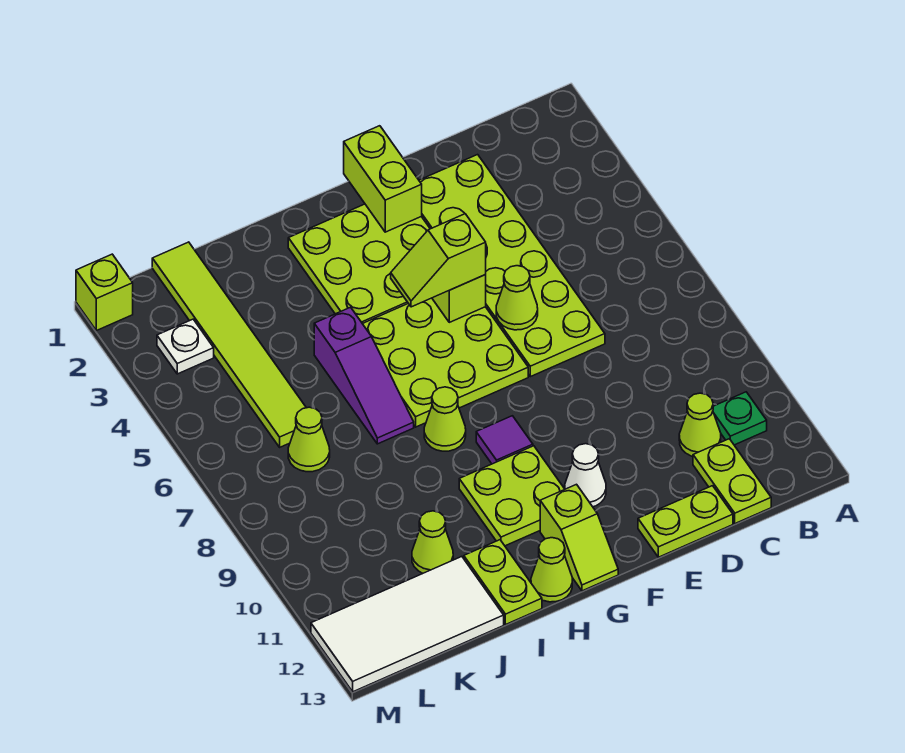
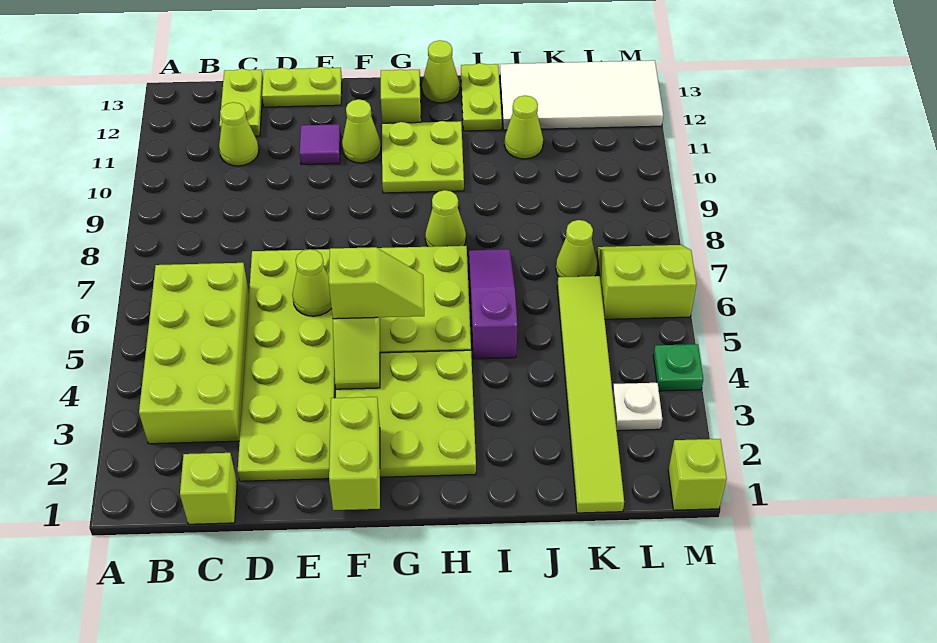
none -> lime 2x4 brick [139,263,249,444]
green 1x1 plate [713,392,767,445] -> green 1x1 plate moved to [653,344,703,391]
none -> lime 1x1 brick [180,453,237,524]
white 1x1 cone [565,444,606,507] -> lime 1x1 cone [342,99,381,163]
purple 1x1 tile [476,416,533,464] -> purple 1x1 tile moved to [300,124,341,164]
none -> lime 2x2 slope [597,245,696,319]

